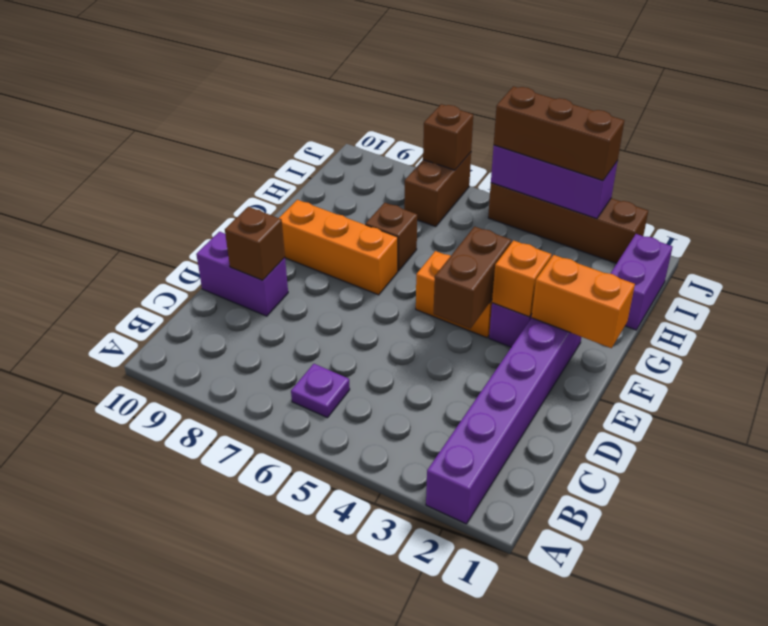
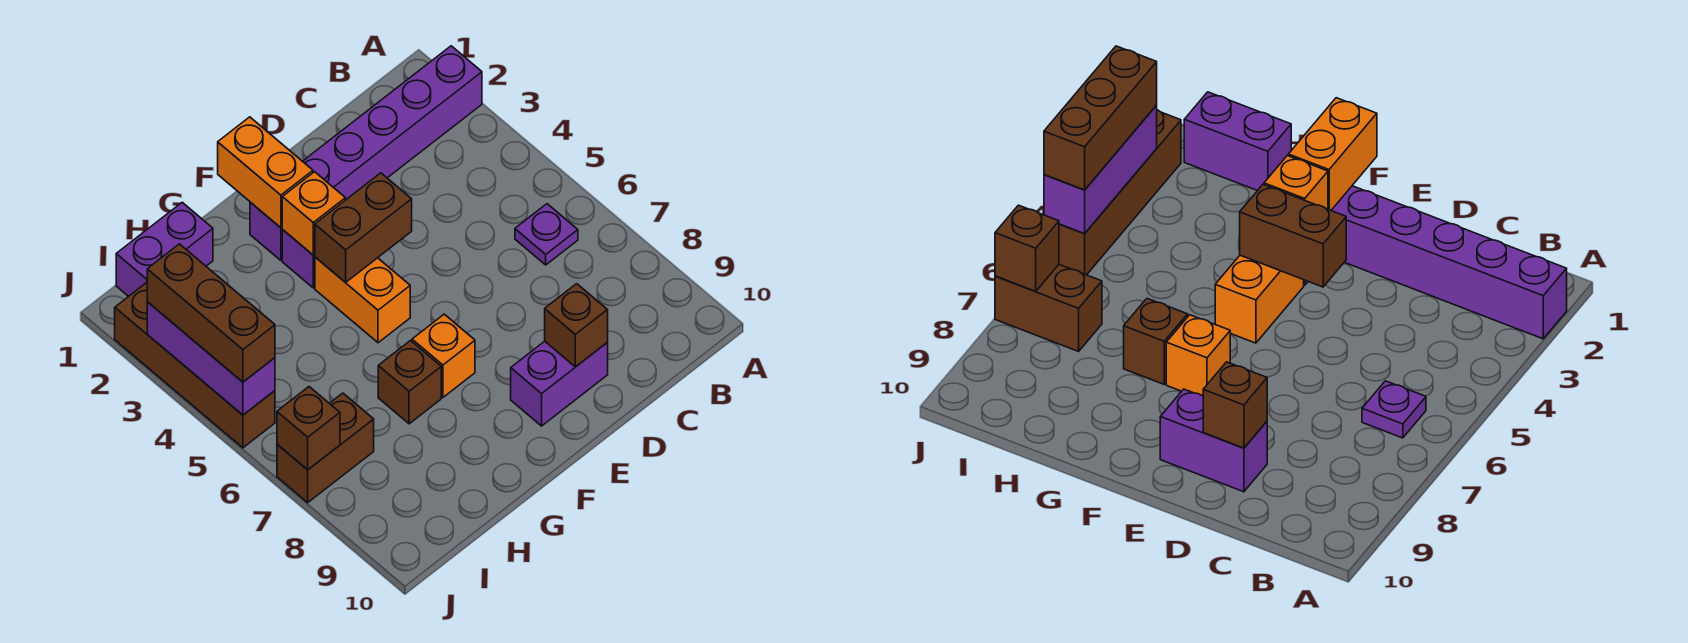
purple 1x2 brick [196,232,288,316] -> purple 1x2 brick turned to [511,341,608,426]
orange 1x3 brick [279,200,398,295] -> orange 1x1 brick [412,314,475,397]

